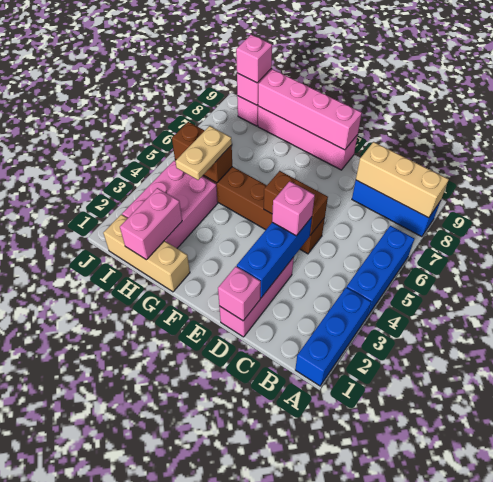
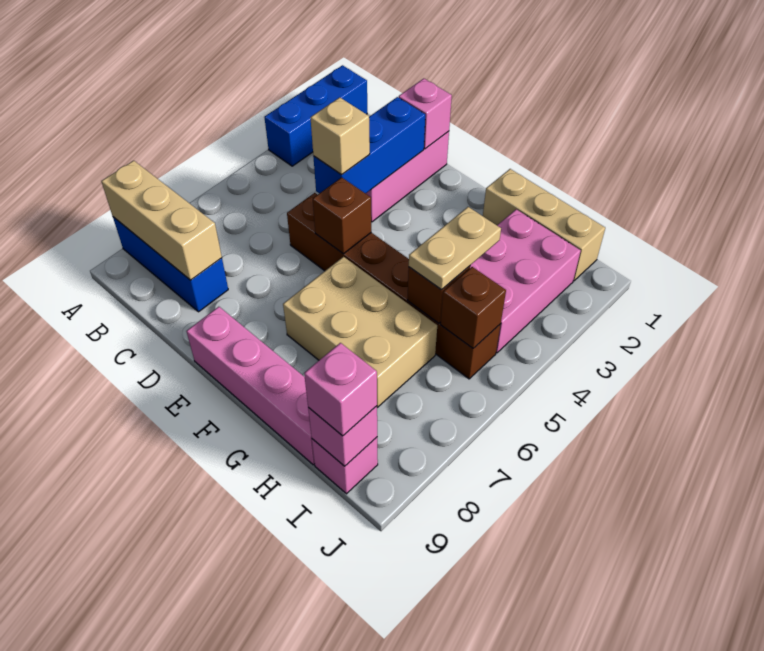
blue 1x3 brick [347,226,414,317] -> none
pink 1x1 brick [272,181,315,236] -> tan 1x1 brick [310,97,370,175]
brown 1x2 brick [264,171,328,235] -> brown 1x1 brick [313,177,371,254]
pink 1x4 brick [258,69,362,150] -> none
none -> tan 2x3 brick [283,257,437,407]
pink 1x2 brick [120,188,182,260] -> none

